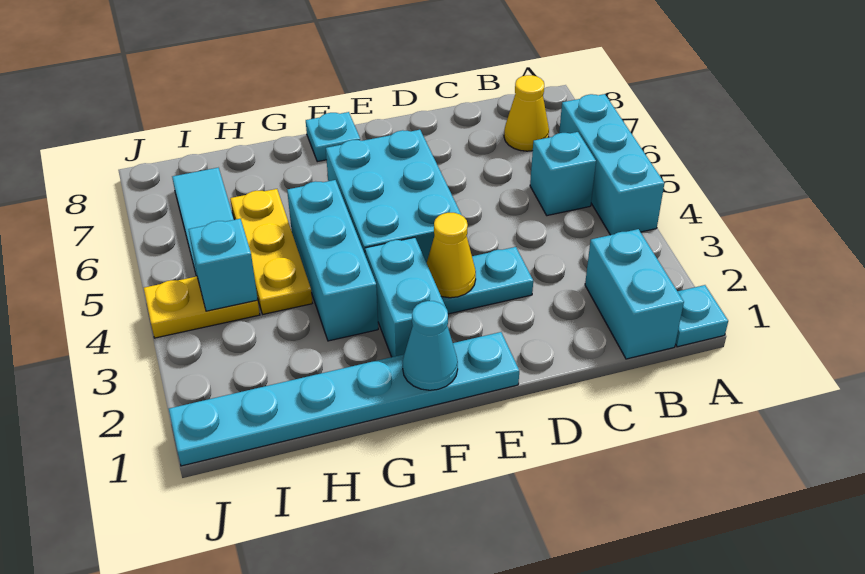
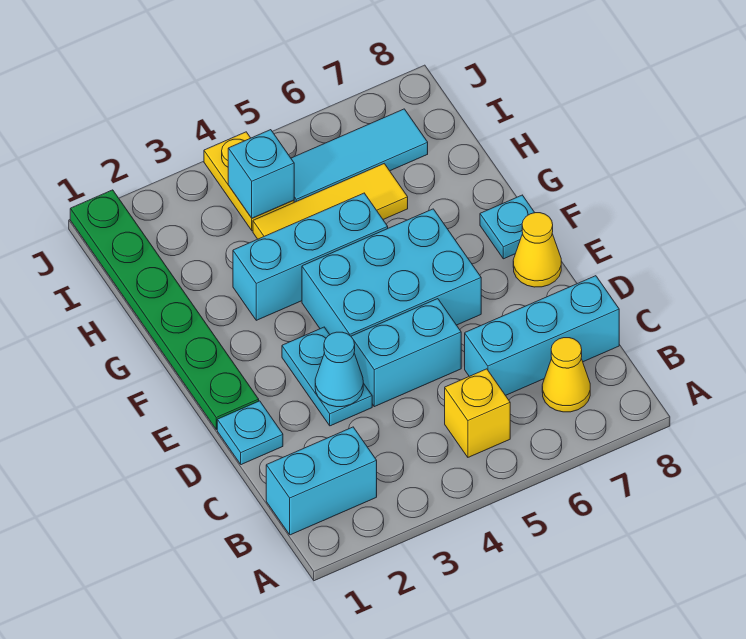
cyan 1x1 plate [675,285,728,347] -> cyan 1x1 plate moved to [217,401,283,465]
cyan 1x3 brick [559,94,664,235] -> cyan 1x3 brick moved to [465,276,619,395]
cyan 1x1 brick [530,132,596,216] -> yellow 1x1 brick [445,369,510,457]
cyan 1x6 plate [169,332,519,466] -> green 1x6 plate [70,190,259,429]
yellow 1x1 cone [427,213,476,298] -> yellow 1x1 cone moved to [513,213,561,287]
cyan 1x1 cone [403,301,458,390] -> cyan 1x1 cone moved to [315,332,363,407]
cyan 1x2 brick [365,237,446,357] -> cyan 1x2 brick moved to [351,299,461,407]
yellow 1x3 plate [230,189,312,314] -> yellow 1x3 tile [253,164,408,239]

